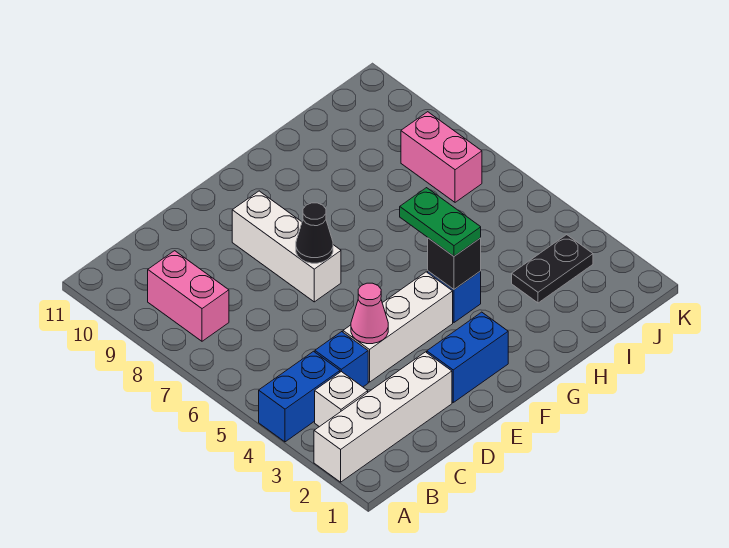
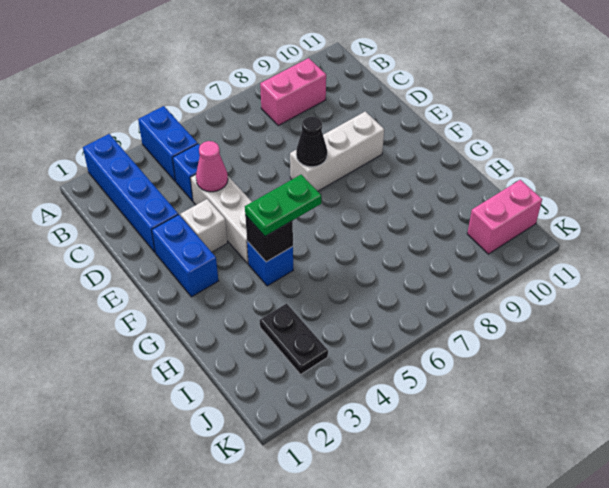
white 1x4 brick [314,352,452,482] -> blue 1x4 brick [83,134,178,252]
white 1x1 brick [315,372,368,427] -> white 1x1 brick moved to [181,199,227,252]
pink 1x2 brick [401,112,482,202] -> pink 1x2 brick moved to [467,180,542,254]

